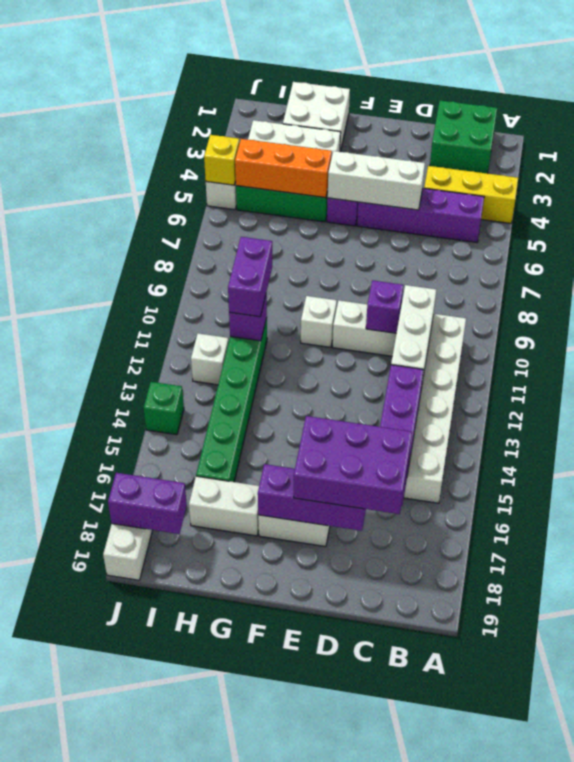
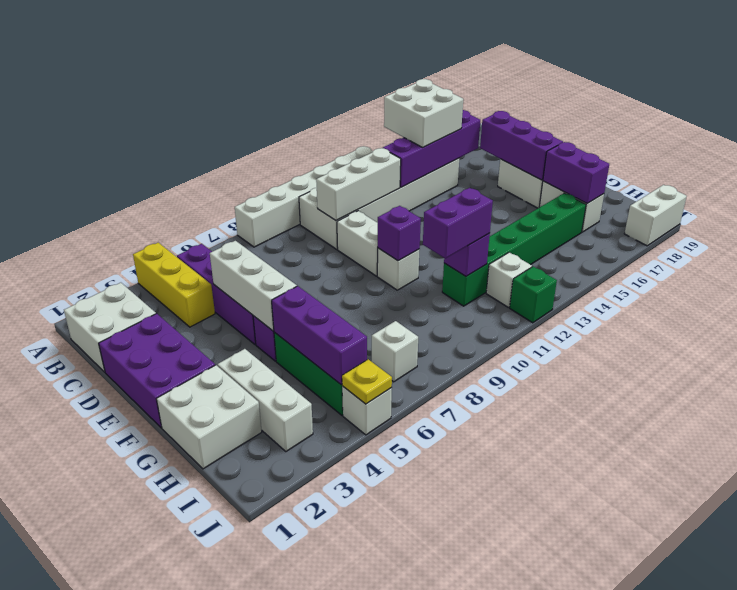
none -> white 1x6 brick [235,146,373,247]
green 2x2 brick [430,100,497,174] -> white 2x2 brick [64,283,156,372]
none -> white 2x2 brick [384,79,463,147]
purple 2x3 brick [294,416,412,514] -> purple 2x3 brick moved to [99,314,215,428]
purple 1x1 brick [366,280,403,333] -> purple 1x1 brick moved to [378,206,421,261]
orange 1x3 brick [235,139,332,198] -> purple 1x3 brick [272,286,367,385]
none -> white 1x1 brick [372,321,418,382]
purple 1x2 brick [108,473,187,534] -> purple 1x2 brick moved to [543,142,609,203]
yellow 1x1 brick [204,135,239,185] -> yellow 1x1 plate [342,359,392,404]
green 1x1 brick [144,382,184,435] -> green 1x1 brick moved to [510,266,557,323]

